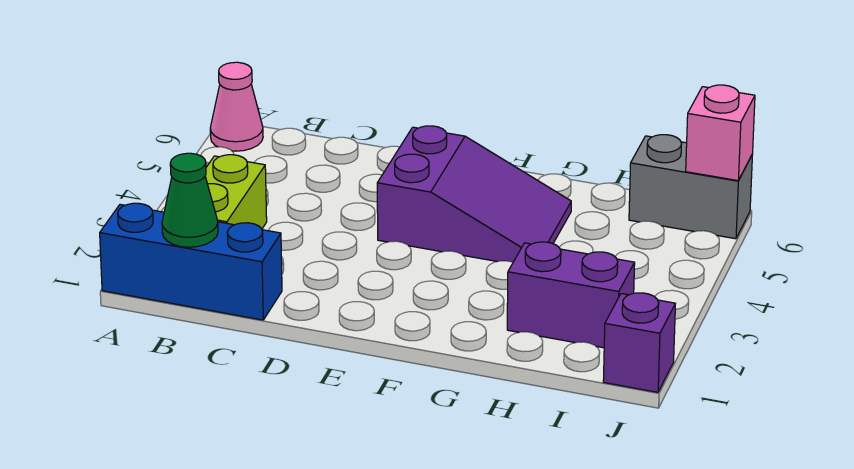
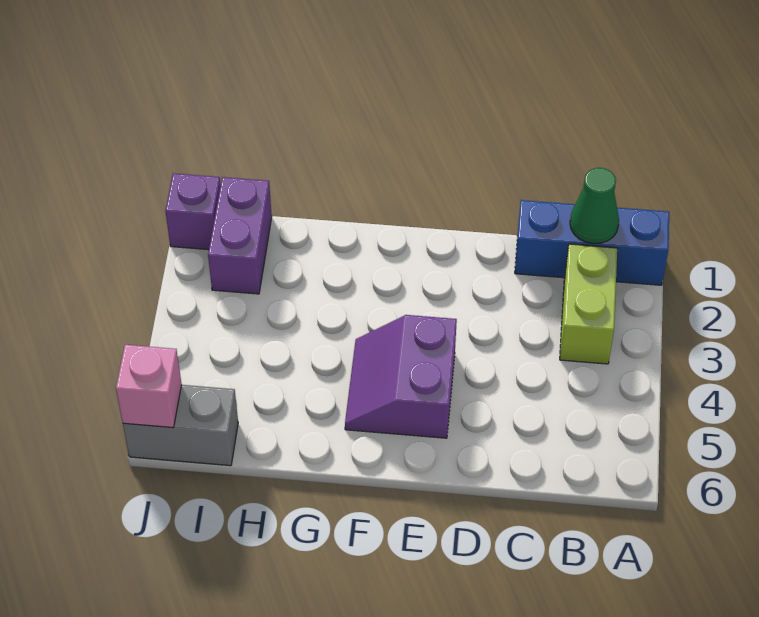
pink 1x1 cone [210,62,263,151] -> none
purple 2x3 slope [377,126,571,262] -> purple 2x2 slope [345,315,457,438]
purple 1x2 brick [507,242,635,348] -> purple 1x2 brick turned to [208,177,272,294]

